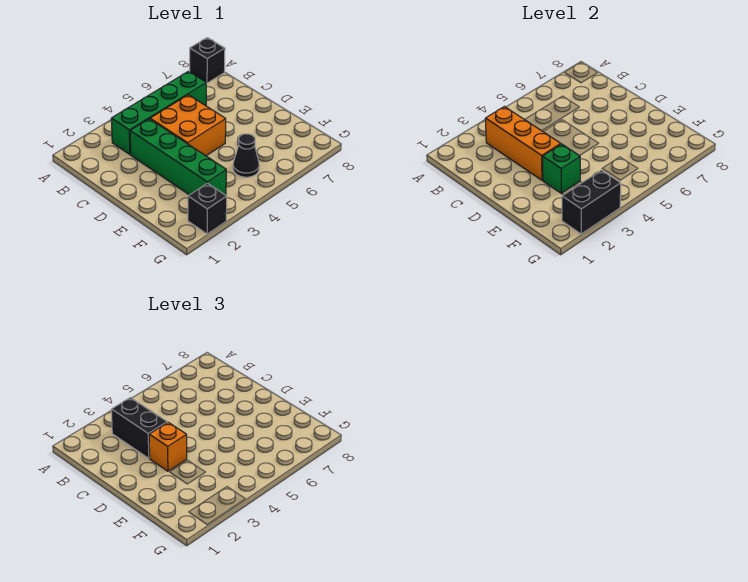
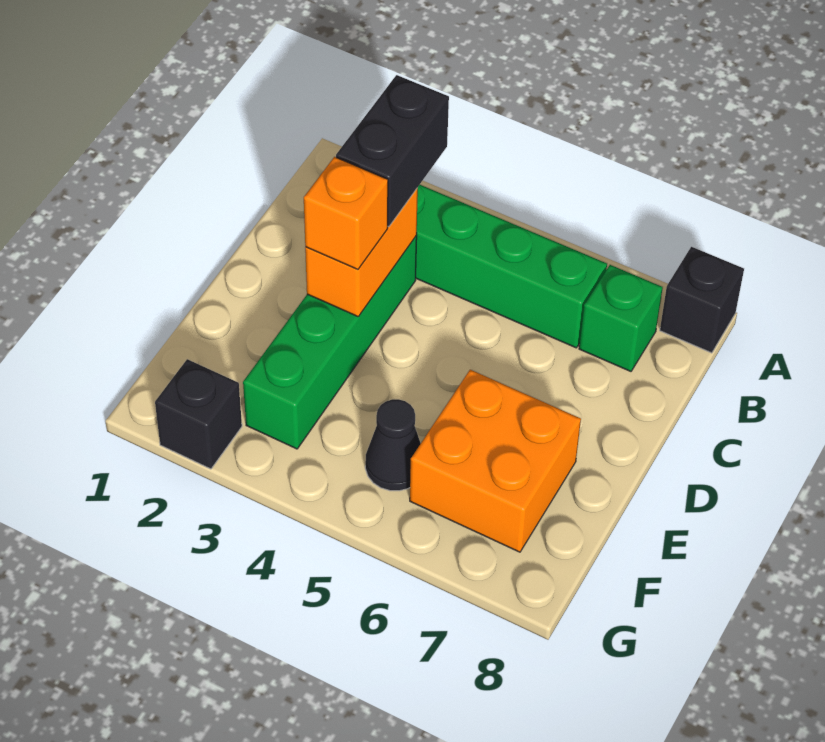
orange 1x3 brick [485,107,561,180] -> orange 1x2 brick [305,188,418,317]
orange 2x2 brick [150,95,226,156] -> orange 2x2 brick moved to [410,370,581,552]
green 1x1 brick [543,144,580,193] -> green 1x1 brick moved to [579,265,663,371]
black 1x2 brick [562,170,621,234] -> none

